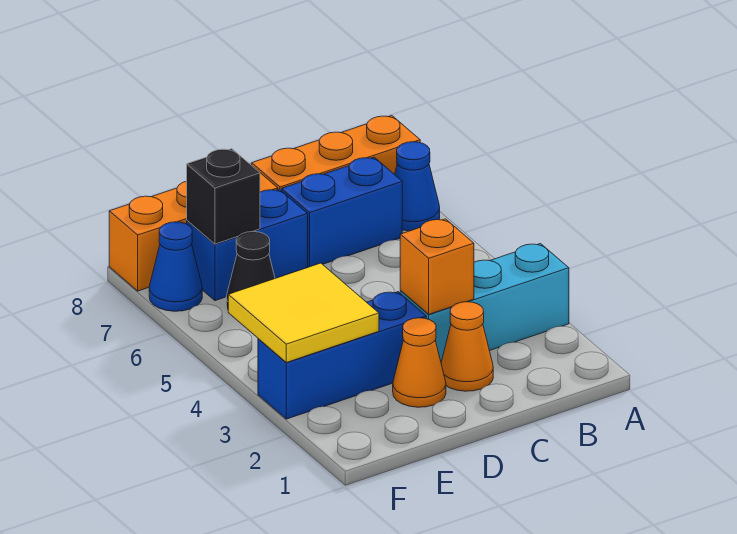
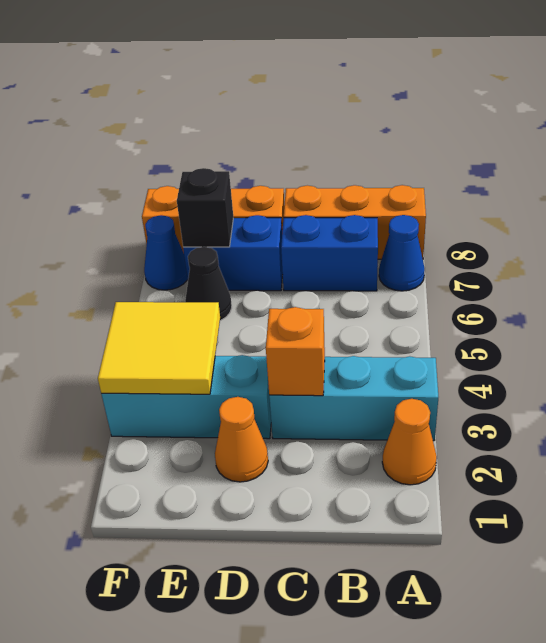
orange 1x1 cone [441,302,493,391] -> orange 1x1 cone moved to [382,399,437,485]
blue 1x3 brick [258,292,426,419] -> cyan 1x3 brick [102,355,271,439]

